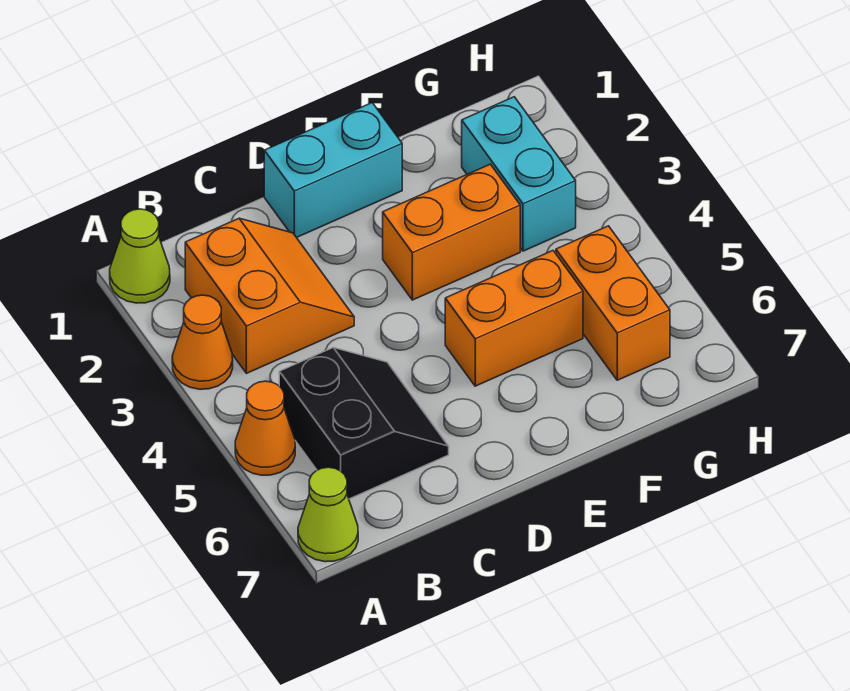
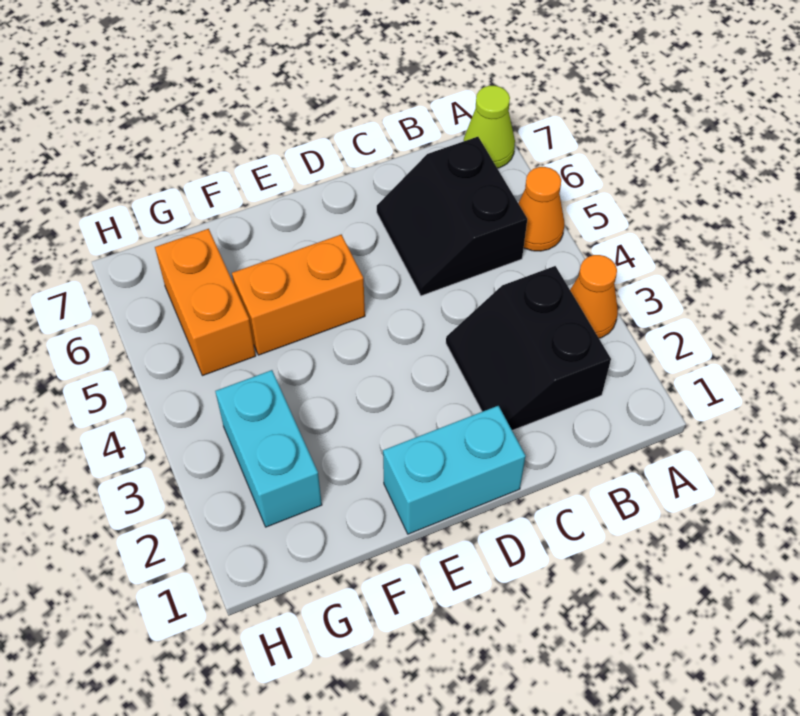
lime 1x1 cone [110,209,170,303] -> none
orange 2x2 slope [185,218,354,373] -> black 2x2 slope [446,266,611,430]
orange 1x2 brick [383,164,520,300] -> none

